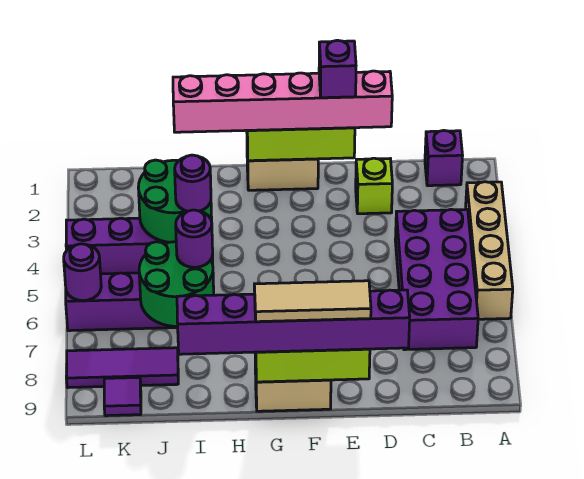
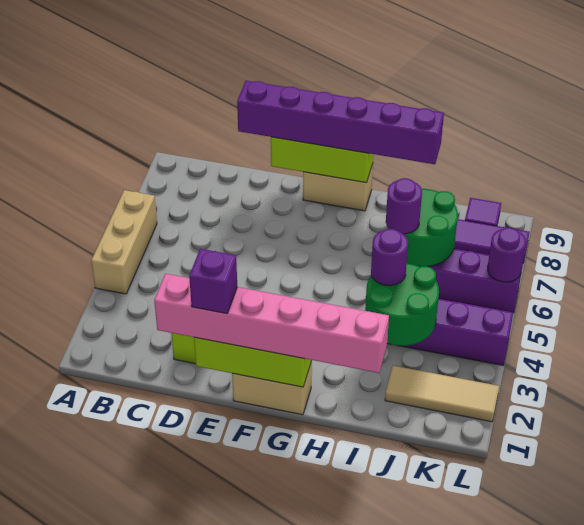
tan 1x4 brick [465,182,513,319] -> tan 1x3 brick [91,190,157,294]
purple 1x1 brick [425,130,463,186] -> none
purple 2x4 brick [395,209,478,350] -> none
tan 1x3 tile [254,281,371,322] -> tan 1x3 tile moved to [385,366,499,422]

